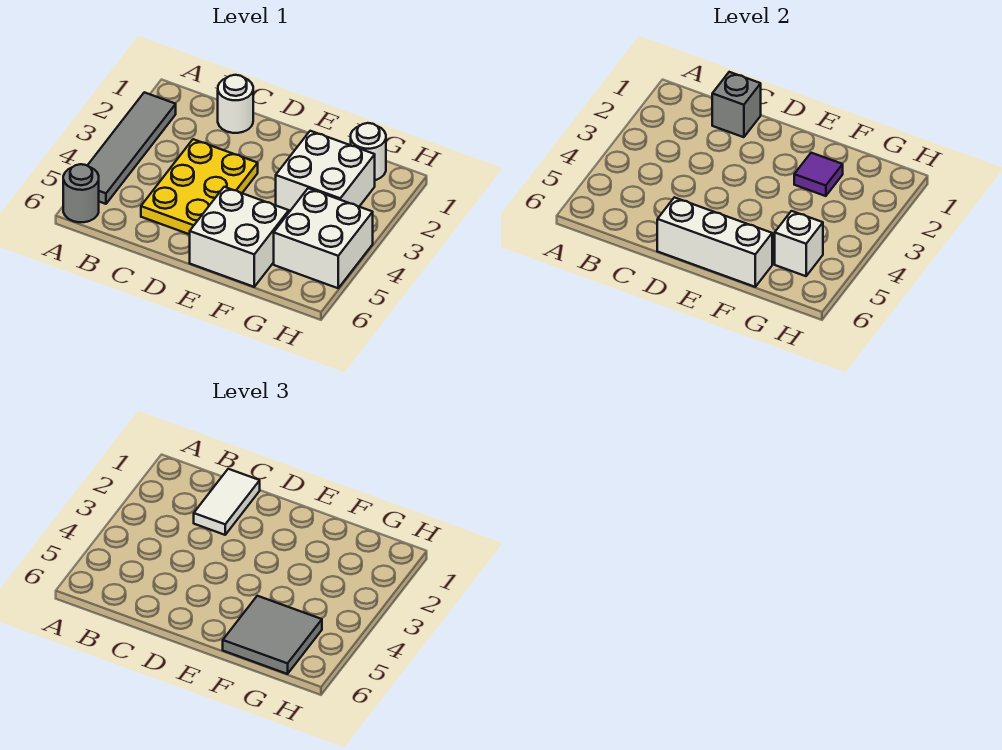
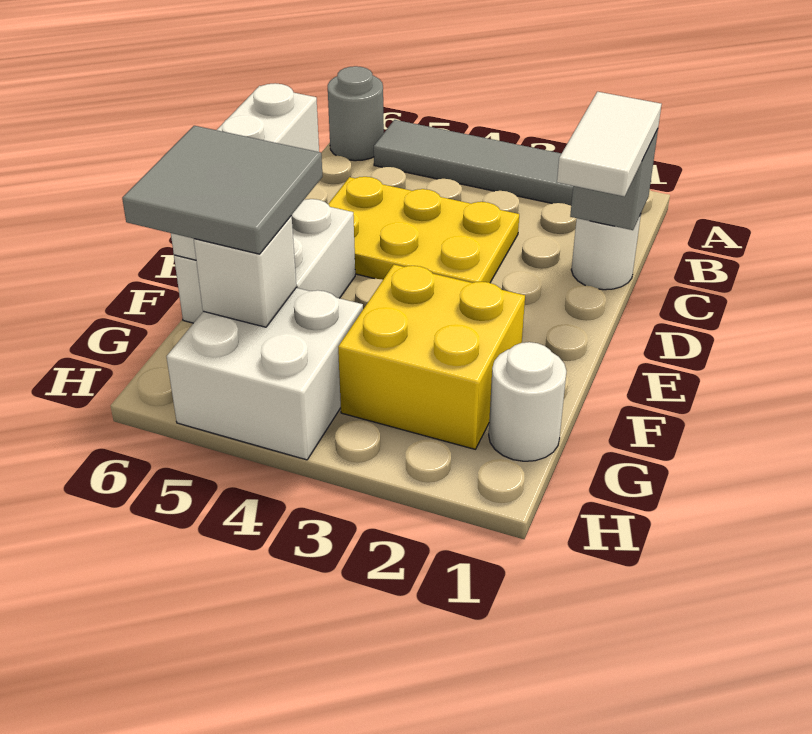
white 1x2 tile [194,469,260,535] -> white 1x2 tile turned to [557,92,661,196]
white 2x2 brick [276,131,375,212] -> yellow 2x2 brick [338,265,525,449]
purple 1x1 tile [794,153,843,196] -> none

